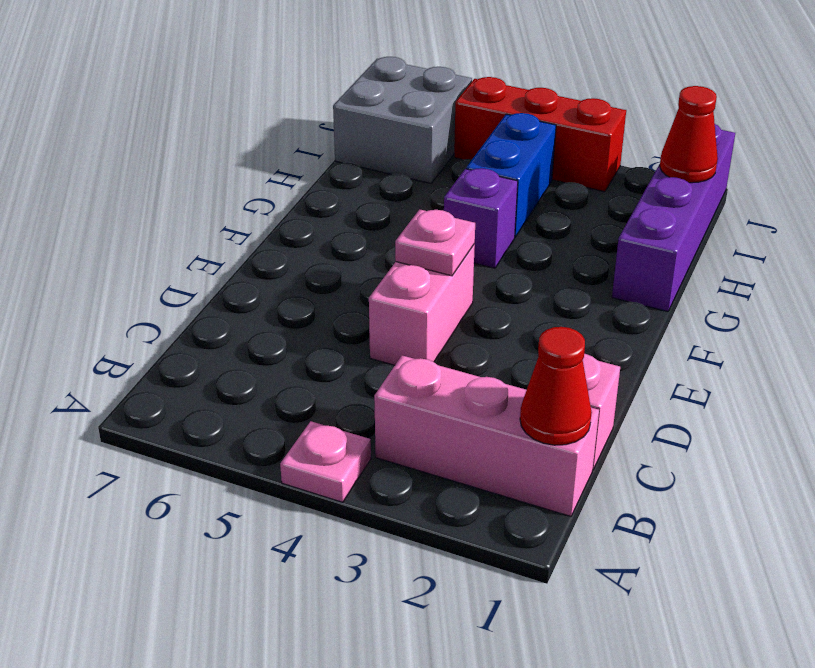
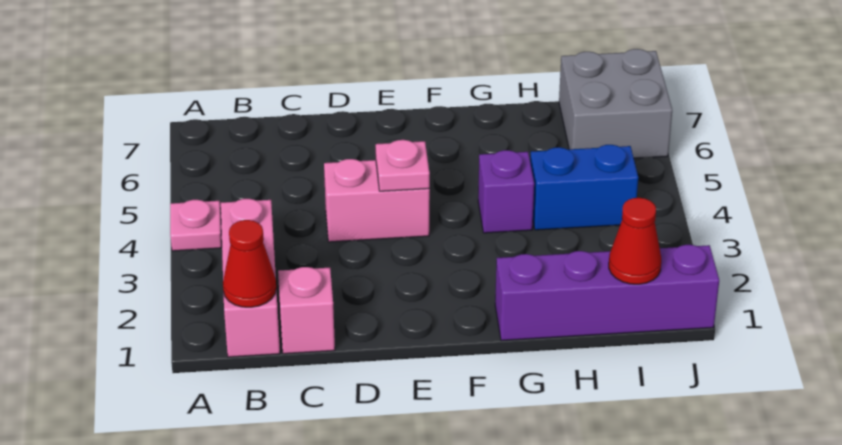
red 1x3 brick [454,77,626,192] -> none

